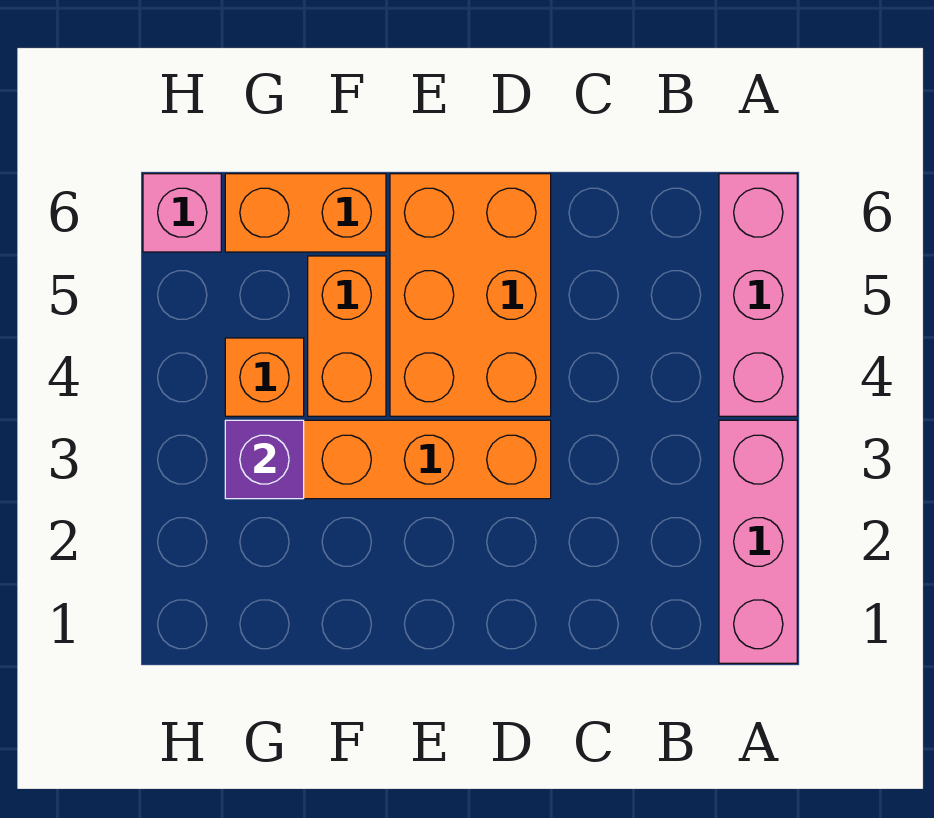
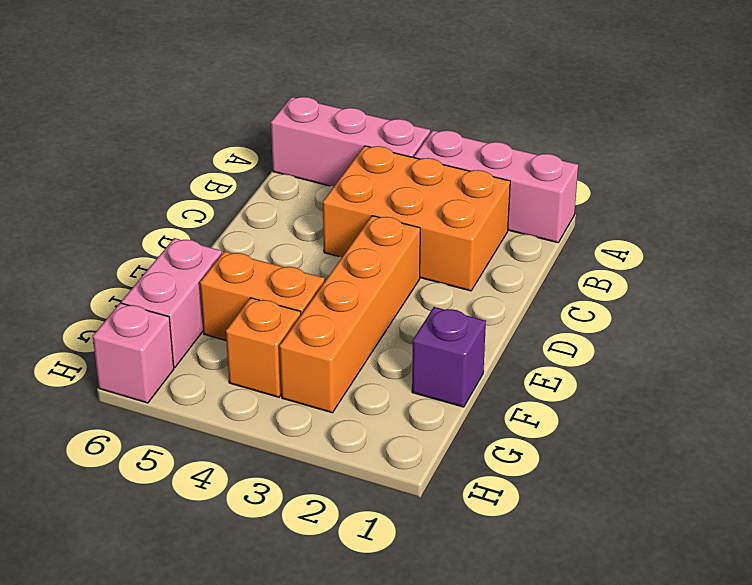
orange 2x3 brick [390,174,551,416] -> orange 2x3 brick moved to [323,146,510,291]
orange 1x2 brick [225,174,386,252] -> pink 1x2 brick [121,238,222,367]
purple 1x1 brick [225,420,304,499] -> purple 1x1 brick moved to [412,307,486,407]

